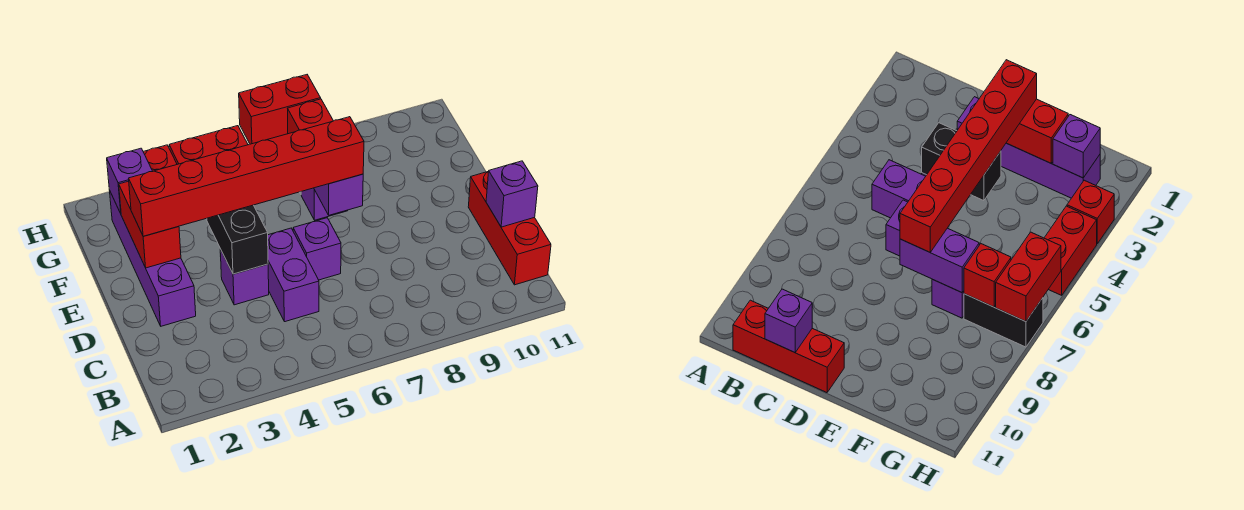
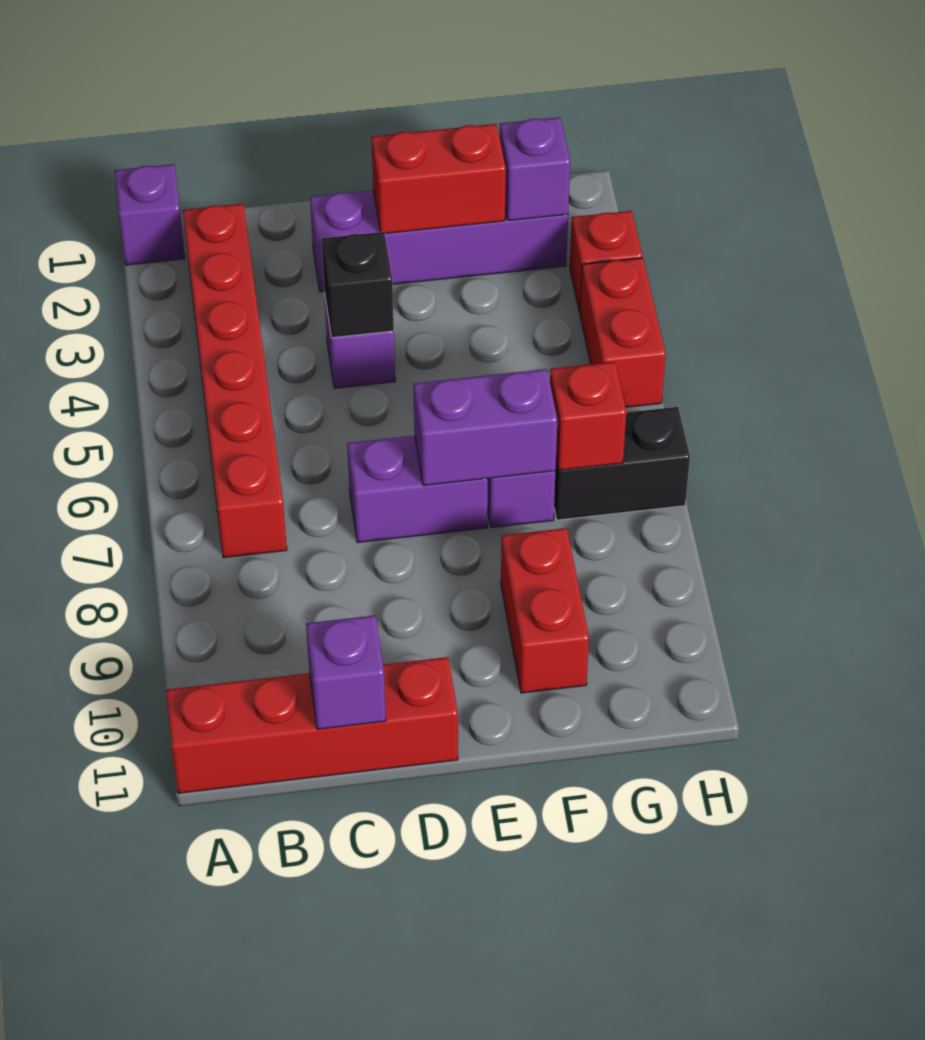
red 1x3 brick [468,171,551,285] -> red 1x4 brick [166,657,458,793]
purple 1x2 brick [268,228,319,322] -> purple 1x2 brick moved to [347,436,488,543]
black 1x2 brick [207,205,268,274] -> black 1x1 brick [322,232,394,338]
purple 1x1 brick [293,218,341,280] -> purple 1x1 brick moved to [114,164,185,265]
red 1x6 brick [129,117,364,236] -> red 1x6 brick moved to [183,204,287,558]
red 1x2 brick [239,75,321,144] -> red 1x2 brick moved to [501,528,589,693]

